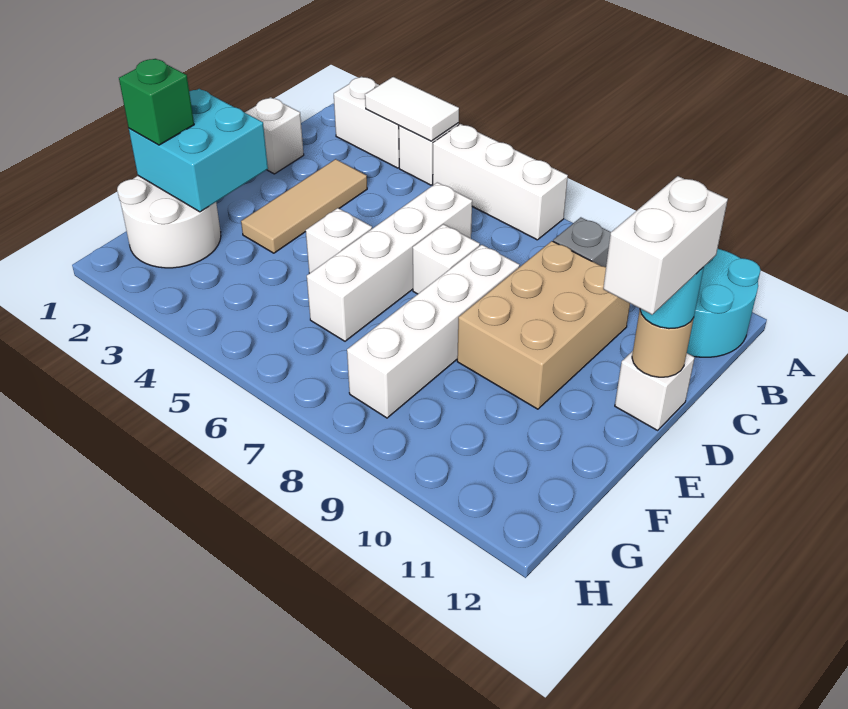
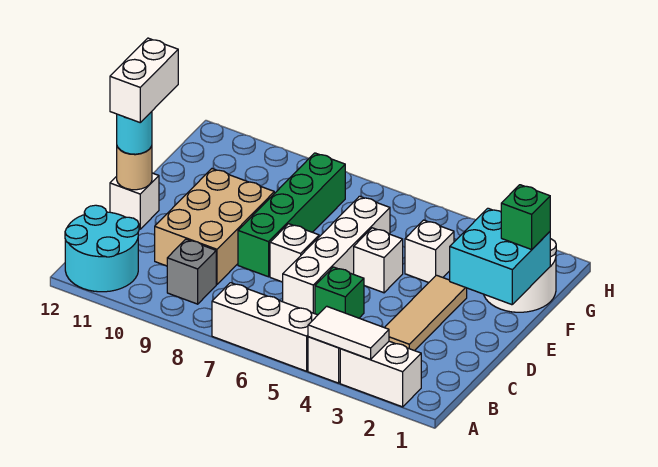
white 1x1 brick [245,97,304,174] -> white 1x1 brick moved to [405,220,454,283]
none -> green 1x1 brick [315,267,364,318]
white 1x4 brick [347,245,520,418] -> green 1x4 brick [238,153,345,277]

